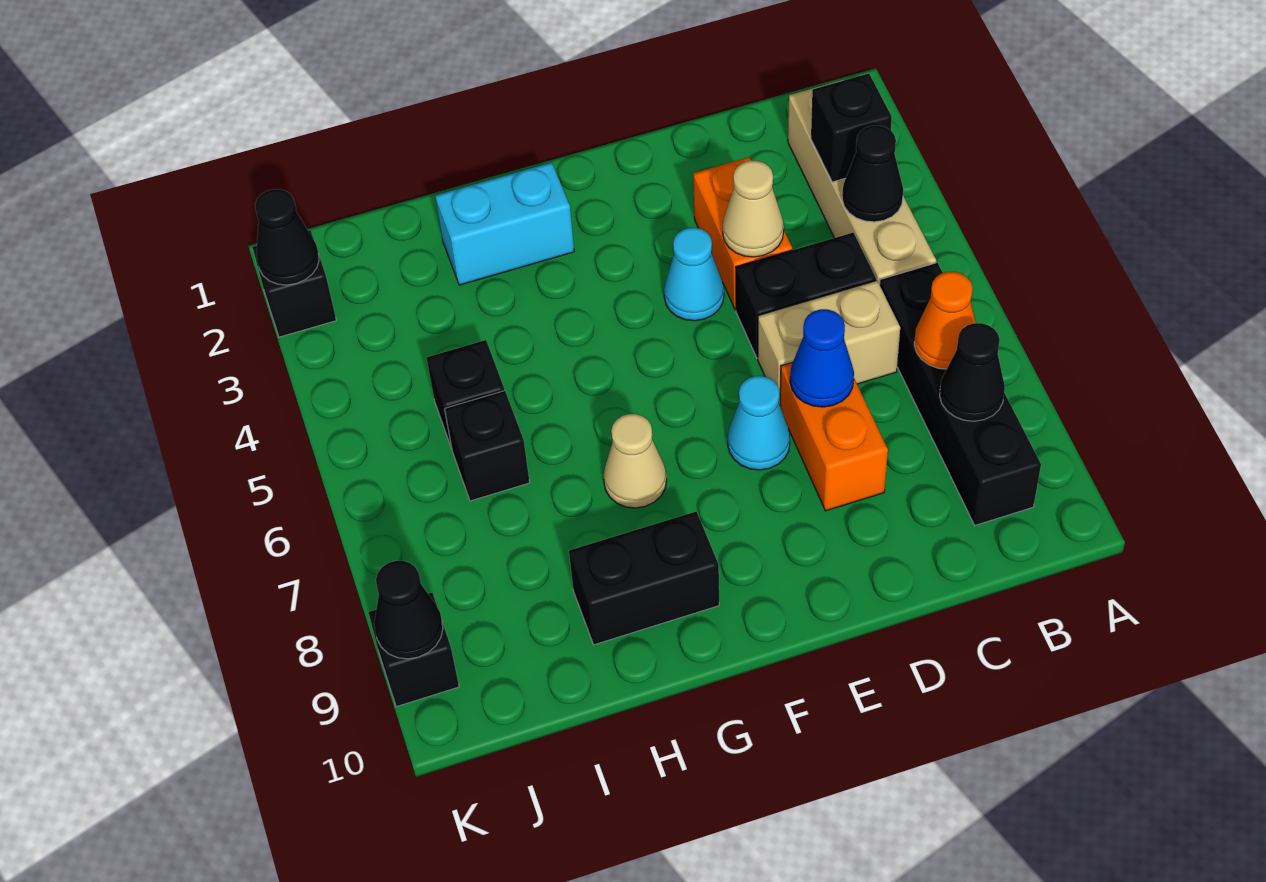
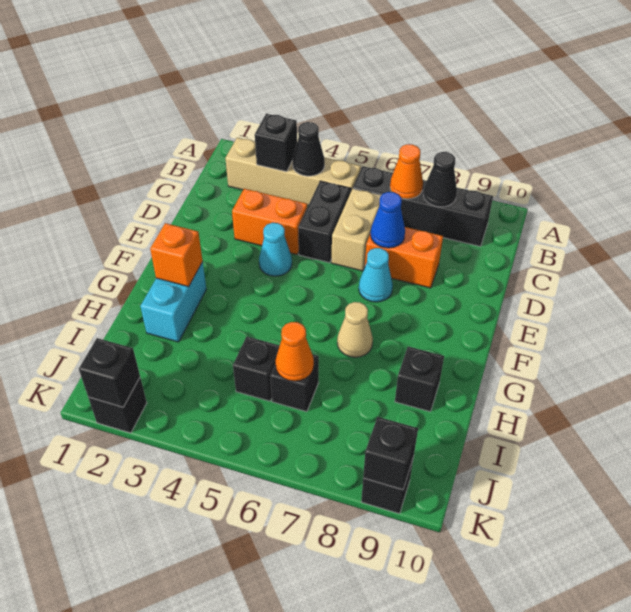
tan 1x1 cone [723,161,784,257] -> none
none -> orange 1x1 brick [150,223,203,287]
black 1x2 brick [569,511,719,645] -> black 1x1 brick [395,346,444,411]
none -> orange 1x1 cone [276,322,314,381]
black 1x1 cone [255,189,319,285] -> black 1x1 brick [79,338,140,407]
black 1x1 cone [374,561,443,659] -> black 1x1 brick [363,417,418,490]

